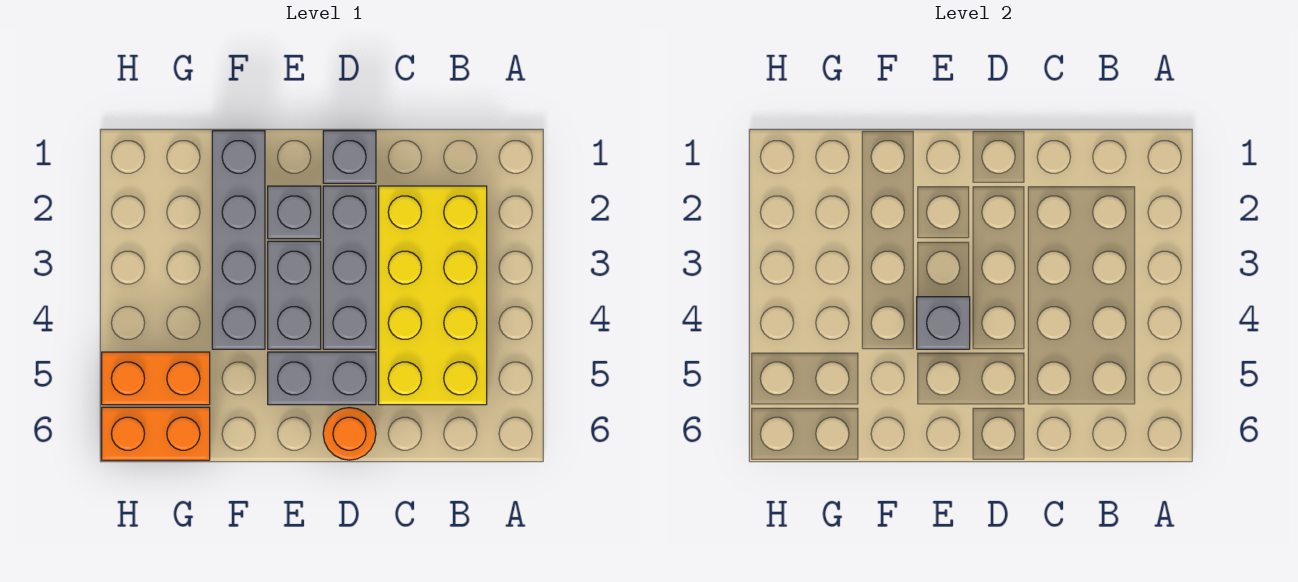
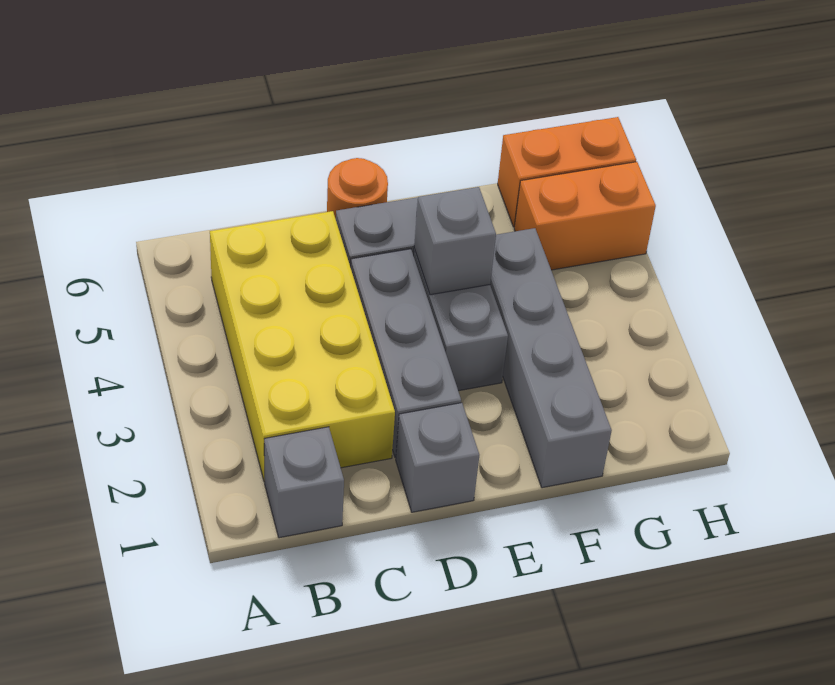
grey 1x1 brick [268,186,321,239] -> grey 1x1 brick moved to [264,427,344,538]

